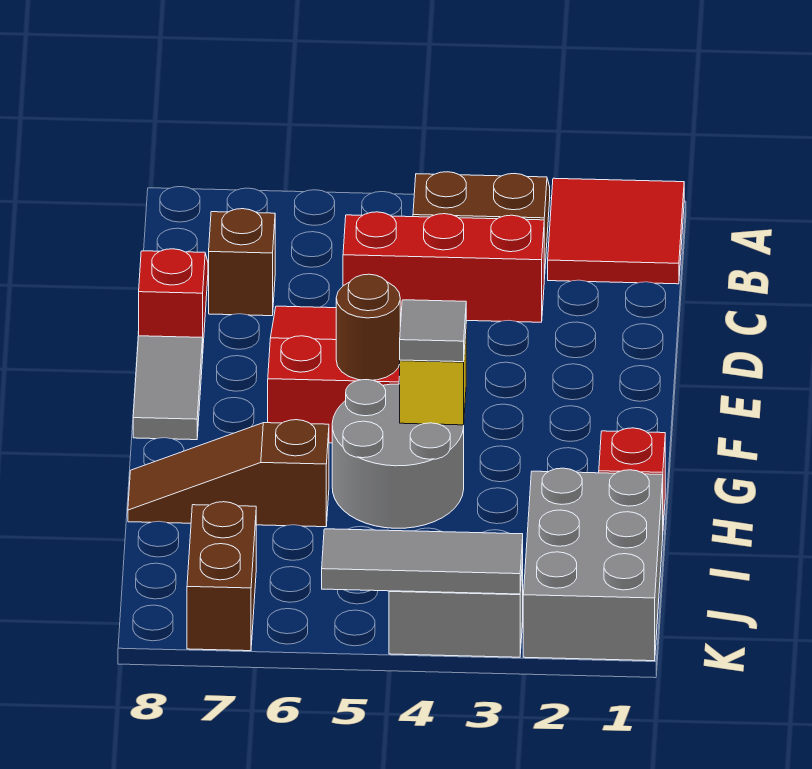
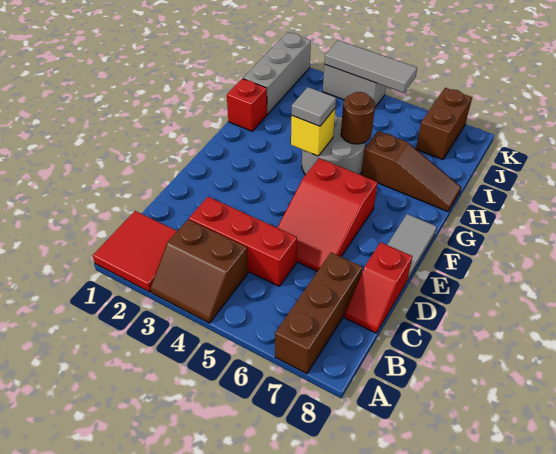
brown 1x1 brick [209,209,275,316] -> brown 1x3 brick [275,253,362,374]
brown 1x1 round brick [336,274,400,380] -> brown 1x1 round brick moved to [341,92,375,144]
grey 2x3 brick [523,468,663,661] -> grey 1x3 brick [243,32,311,114]

